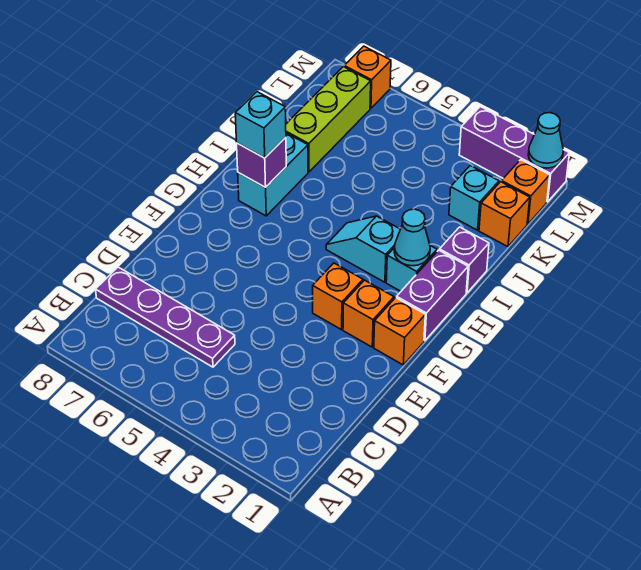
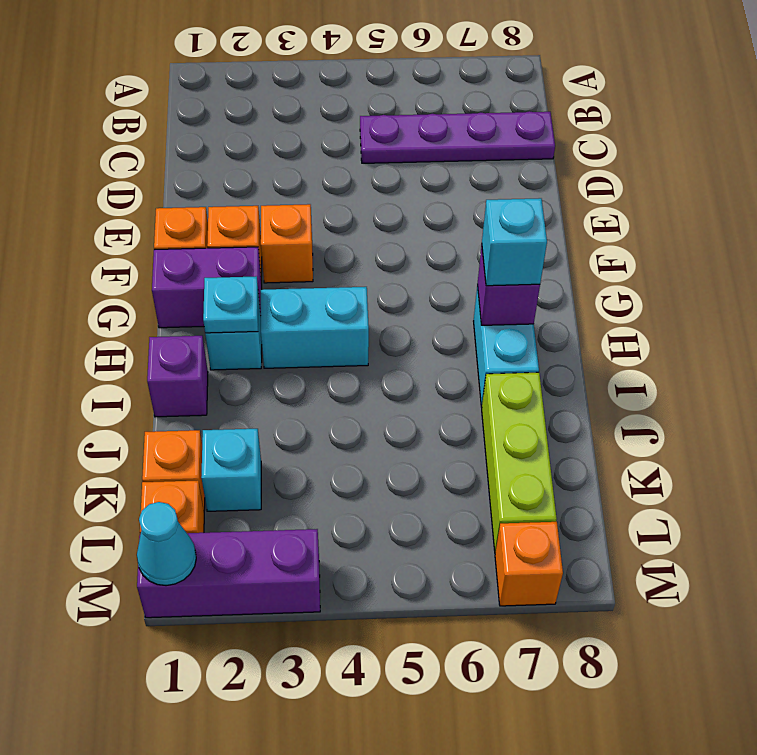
purple 1x2 brick [397,250,468,341] -> purple 1x2 brick turned to [152,247,262,328]
cyan 1x1 cone [394,209,430,266] -> cyan 1x1 plate [203,276,258,333]
cyan 1x2 slope [326,216,400,282] -> cyan 1x2 brick [260,287,369,368]

